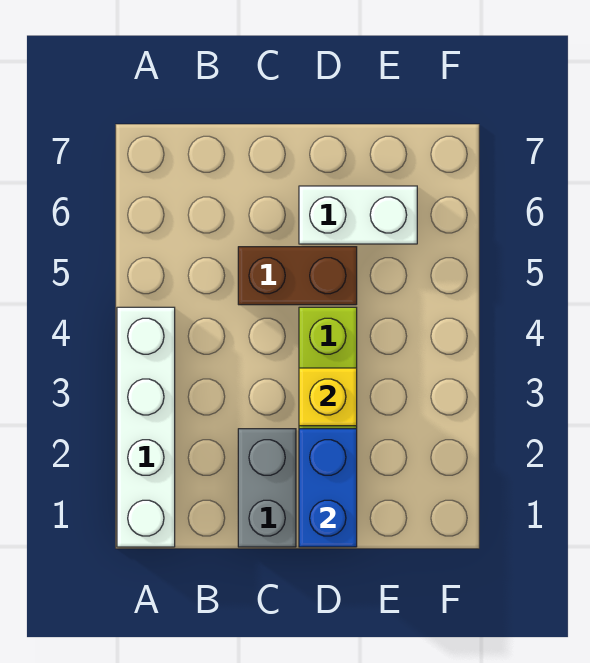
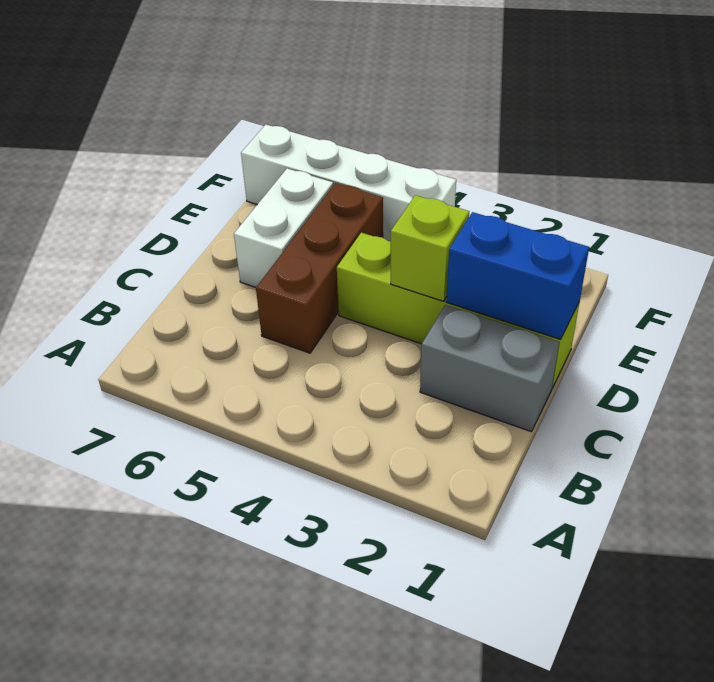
white 1x4 brick [117,307,175,547] -> white 1x4 brick moved to [241,125,456,242]
brown 1x2 brick [238,247,357,305] -> brown 1x3 brick [256,183,383,353]
yellow 1x1 brick [299,368,357,426] -> lime 1x1 brick [391,195,469,301]

